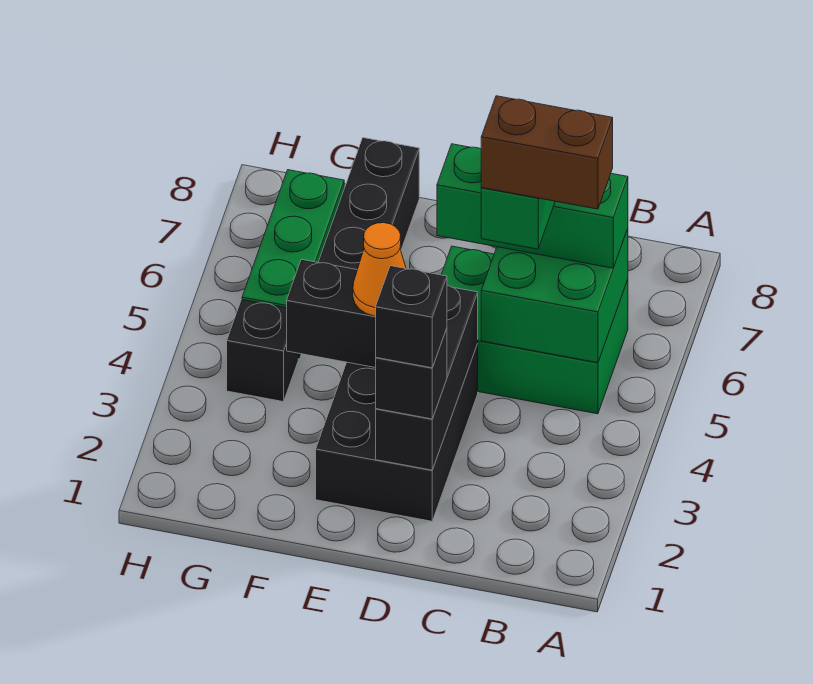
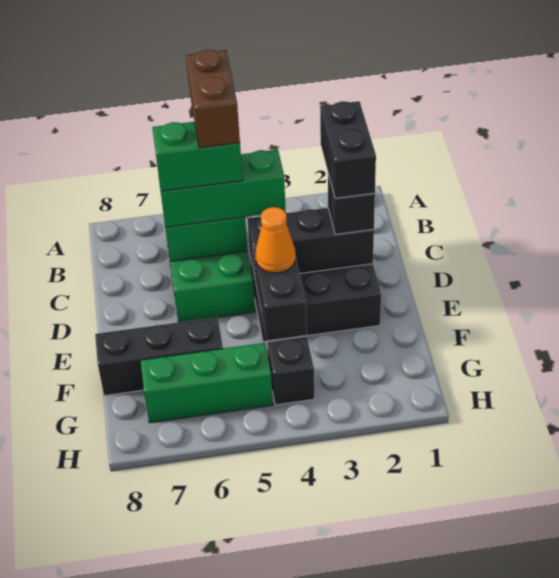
green 1x3 brick [437,144,628,268] -> green 1x3 brick turned to [161,150,286,227]
black 1x1 brick [376,266,447,368] -> black 1x2 brick [320,101,376,198]

